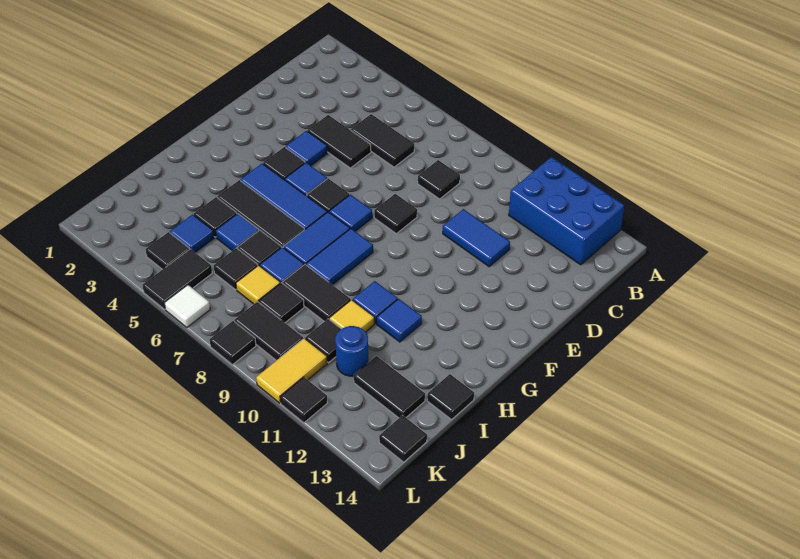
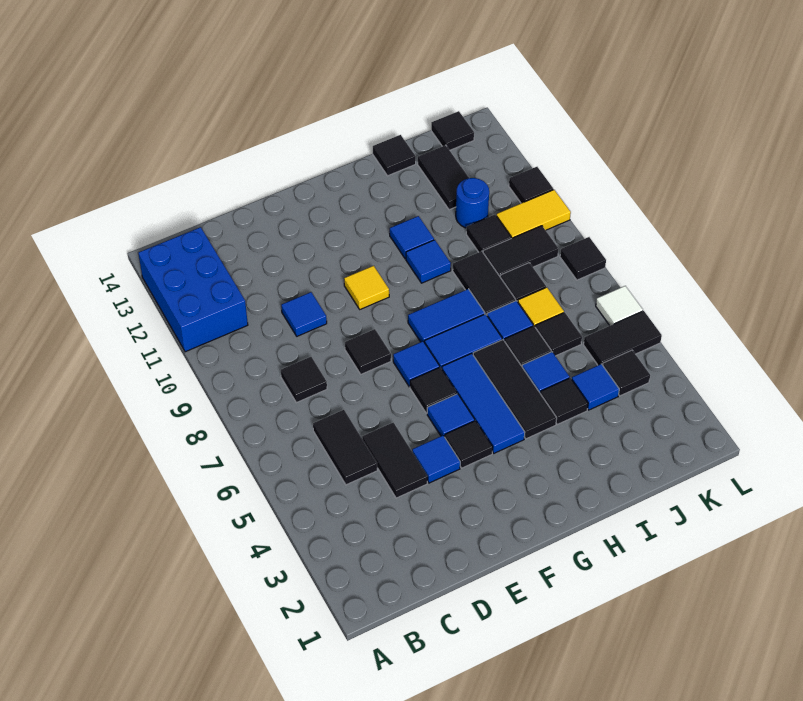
blue 1x2 tile [443,209,510,267] -> blue 1x1 tile [281,292,327,336]
yellow 1x1 tile [329,300,375,332] -> yellow 1x1 tile moved to [344,266,389,309]
black 1x2 tile [234,302,303,361] -> black 1x2 tile turned to [483,226,558,276]

